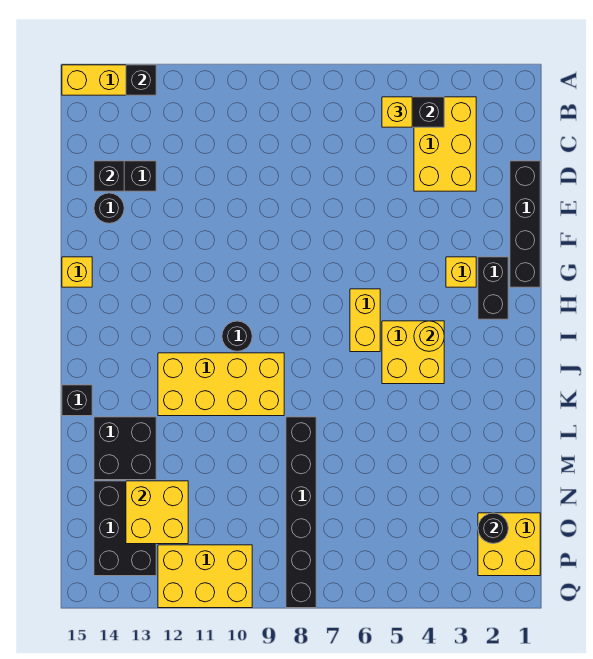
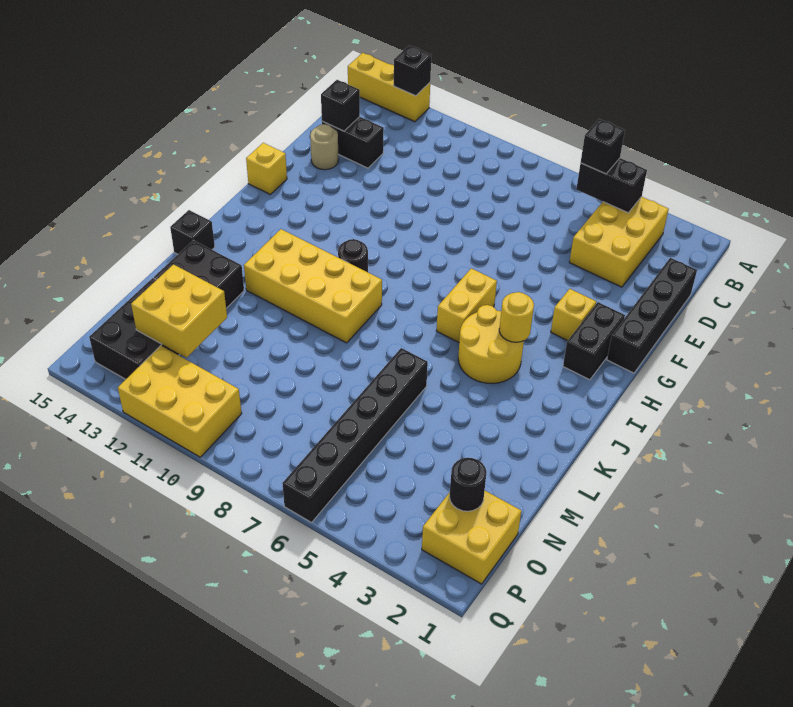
yellow 1x1 brick [382,97,412,127] -> black 1x1 brick [581,119,625,174]
black 1x1 round brick [94,193,124,223] -> tan 1x1 round brick [310,124,339,170]
yellow 2x2 brick [382,321,444,384] -> yellow 2x2 round brick [458,305,524,384]
black 1x6 brick [286,417,316,608] -> black 1x6 brick moved to [282,348,428,522]

